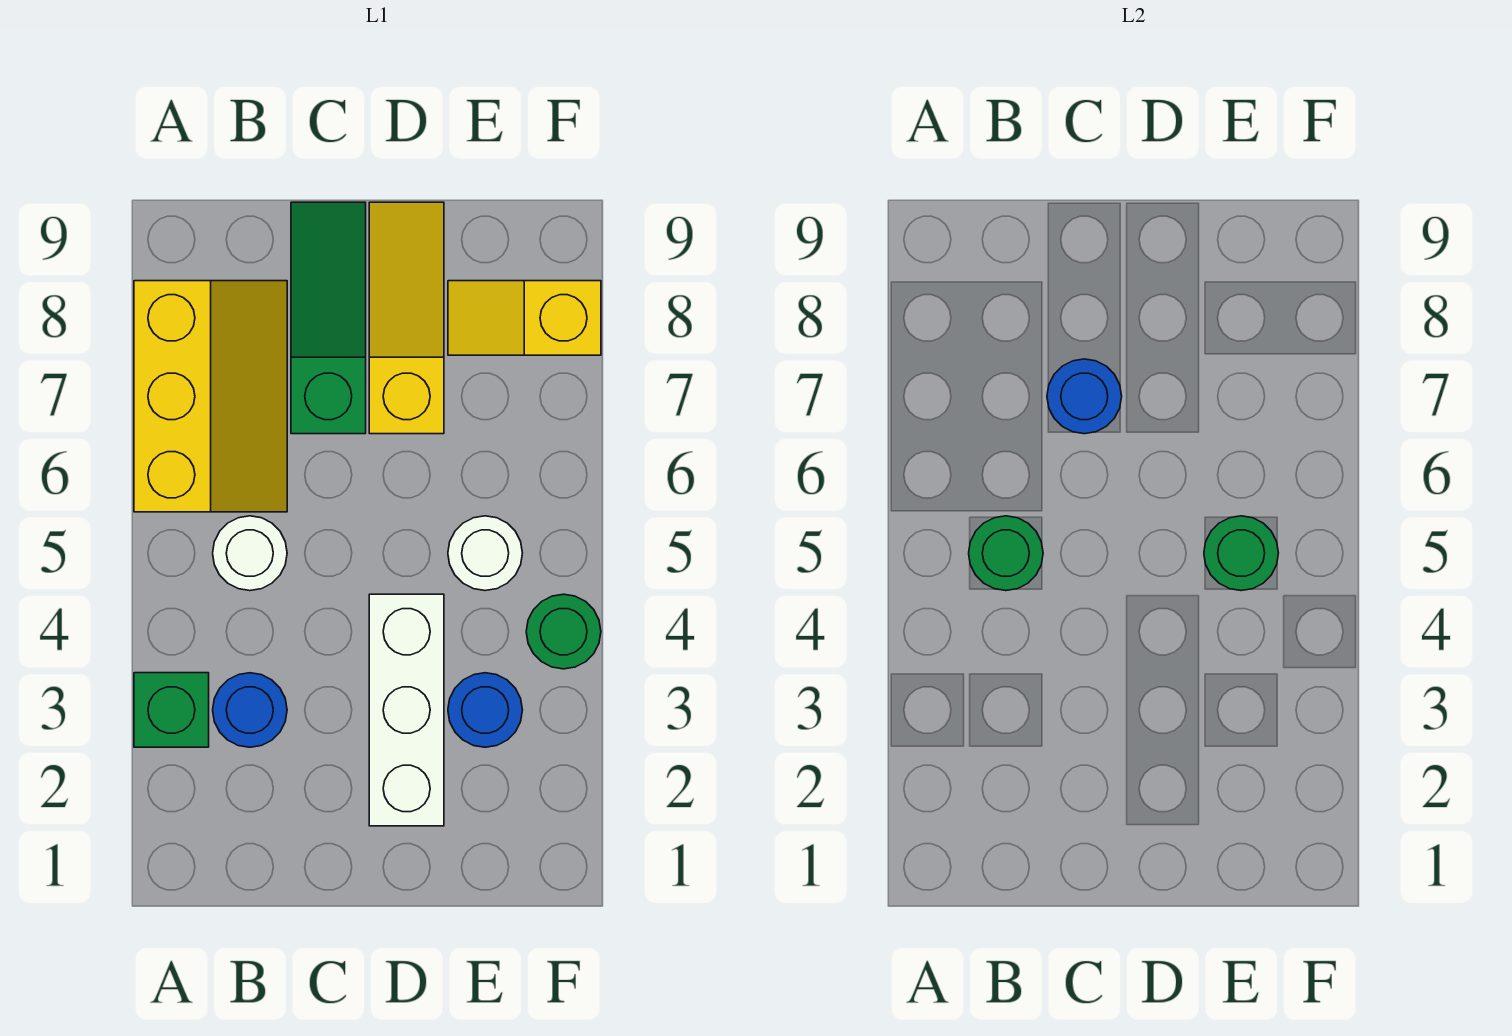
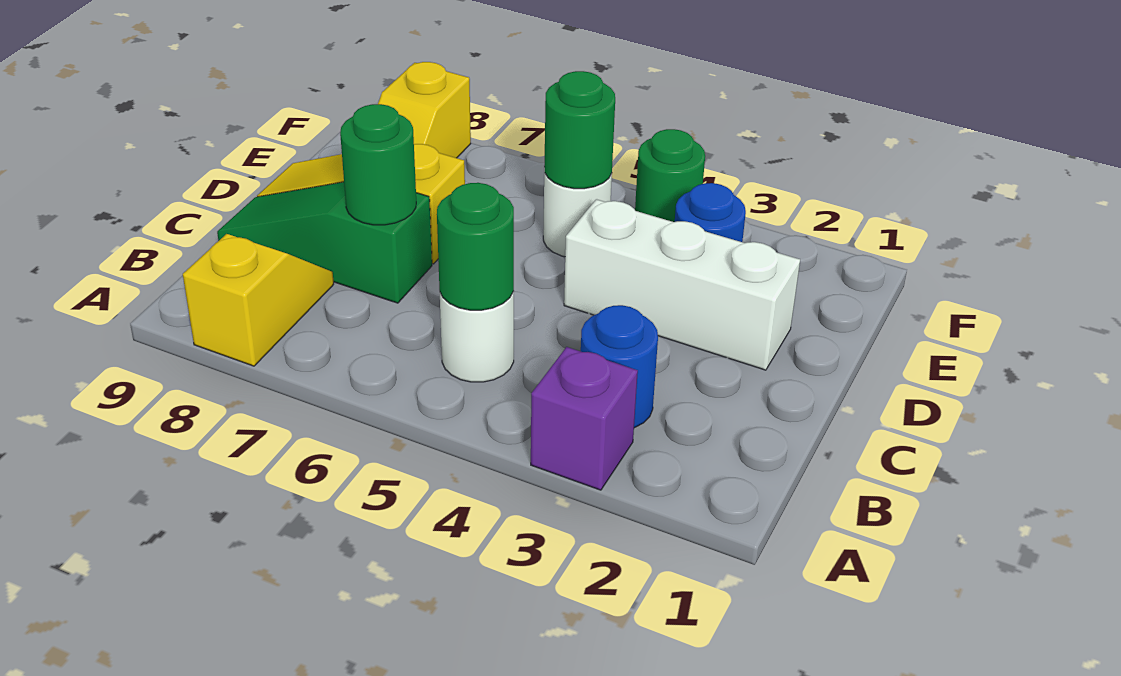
green 1x1 brick [134,673,209,747] -> purple 1x1 brick [531,347,638,490]
yellow 2x3 slope [134,281,287,512] -> yellow 1x2 slope [183,234,334,366]
blue 1x1 round brick [1047,359,1122,434] -> green 1x1 round brick [340,104,416,225]

